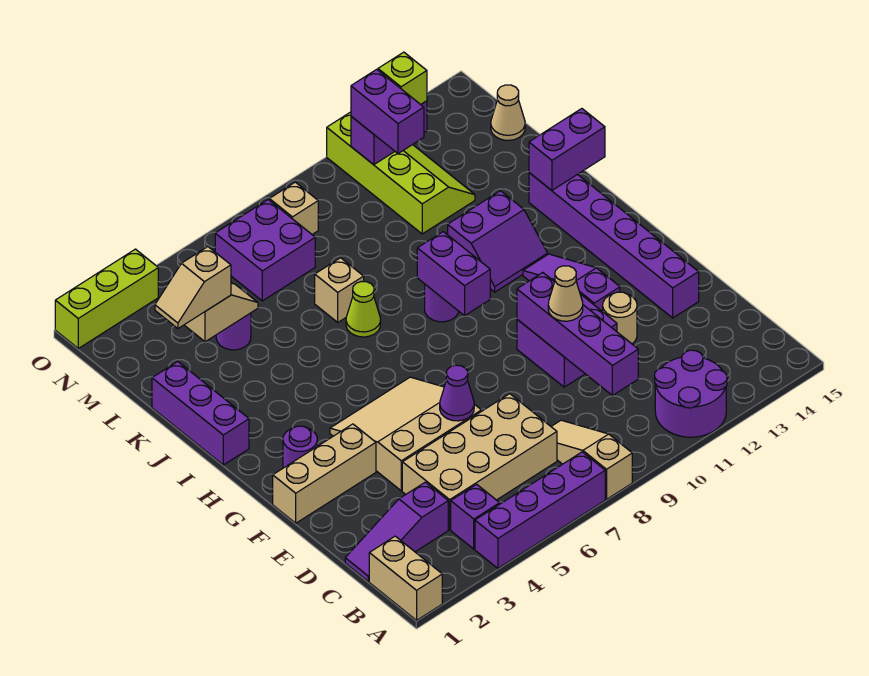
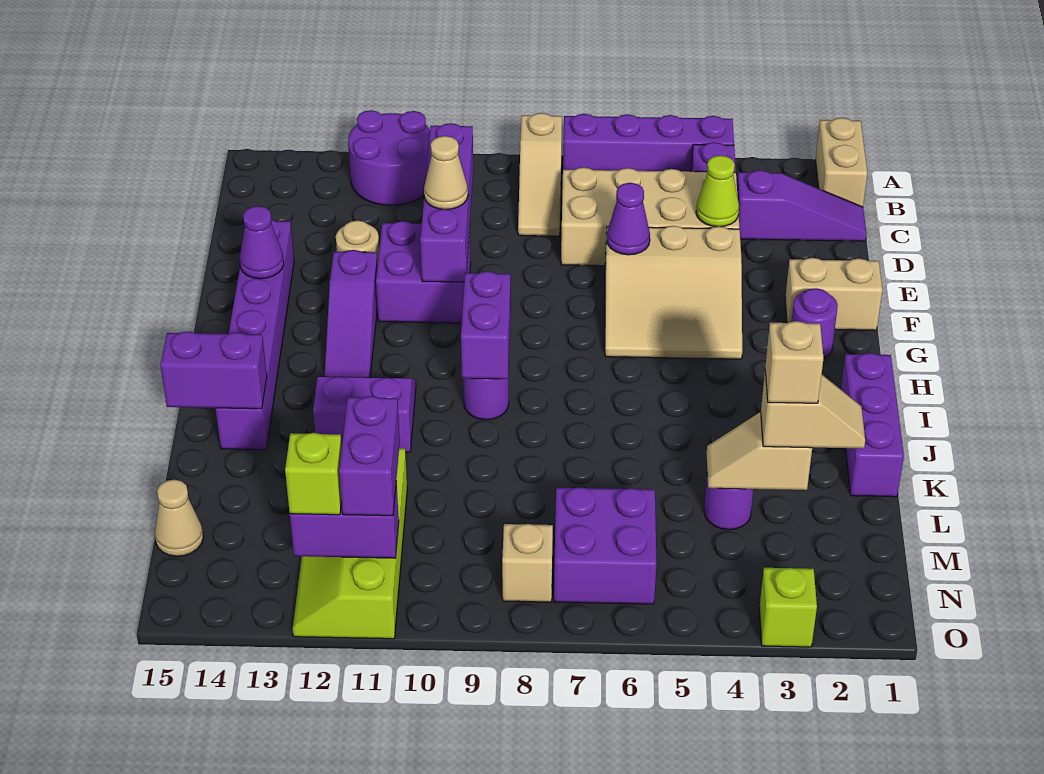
tan 1x3 brick [273,424,376,523] -> tan 1x2 brick [785,258,882,330]
none -> purple 1x1 cone [240,206,284,279]
lime 1x1 cone [346,281,381,337] -> lime 1x1 cone moved to [696,155,739,227]
tan 1x1 brick [315,258,364,322] -> tan 1x1 brick moved to [765,321,824,403]
lime 1x3 brick [55,249,158,348] -> lime 1x1 brick [759,568,817,647]

